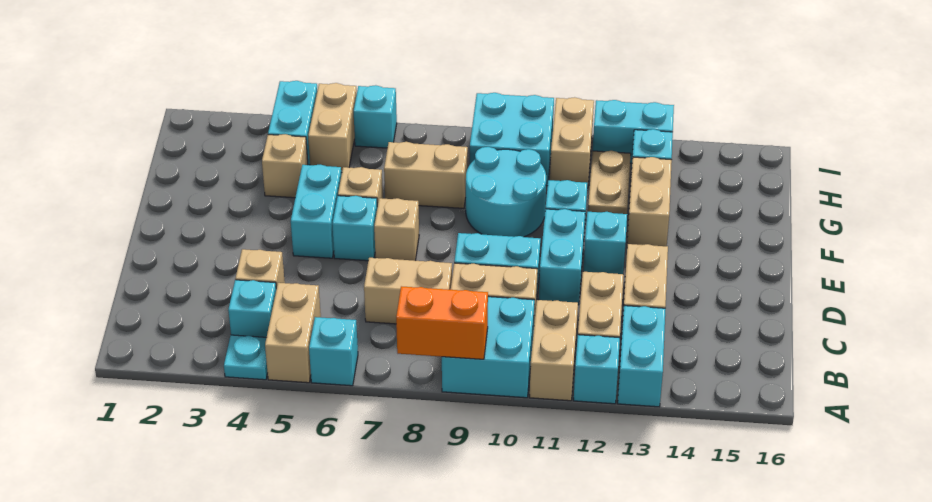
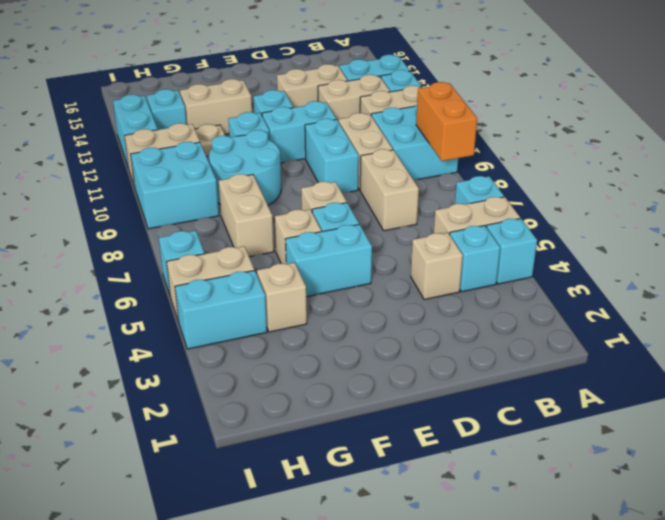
cyan 1x1 plate [224,335,268,380] -> cyan 1x1 brick [486,218,537,284]

